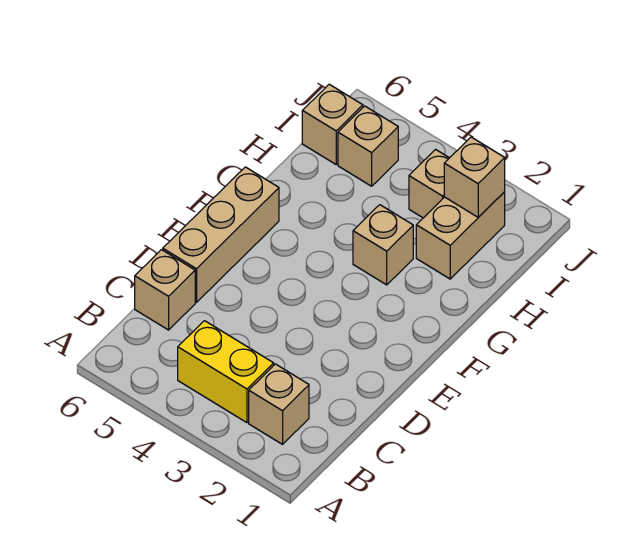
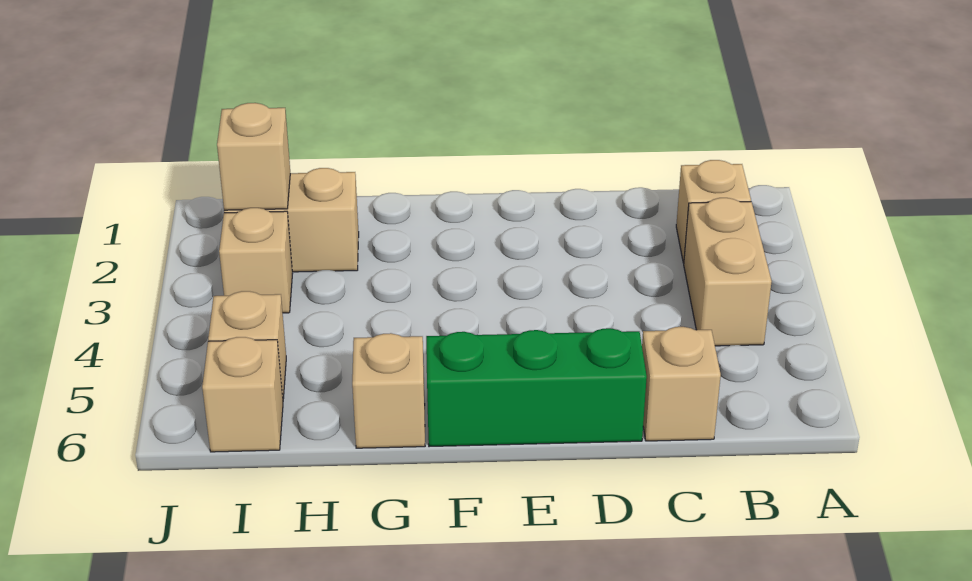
yellow 1x2 brick [178,321,274,423] -> tan 1x2 brick [684,198,772,346]
tan 1x3 brick [163,167,279,302] -> green 1x3 brick [426,328,647,447]
tan 1x1 brick [353,205,413,285] -> tan 1x1 brick moved to [352,333,425,448]

